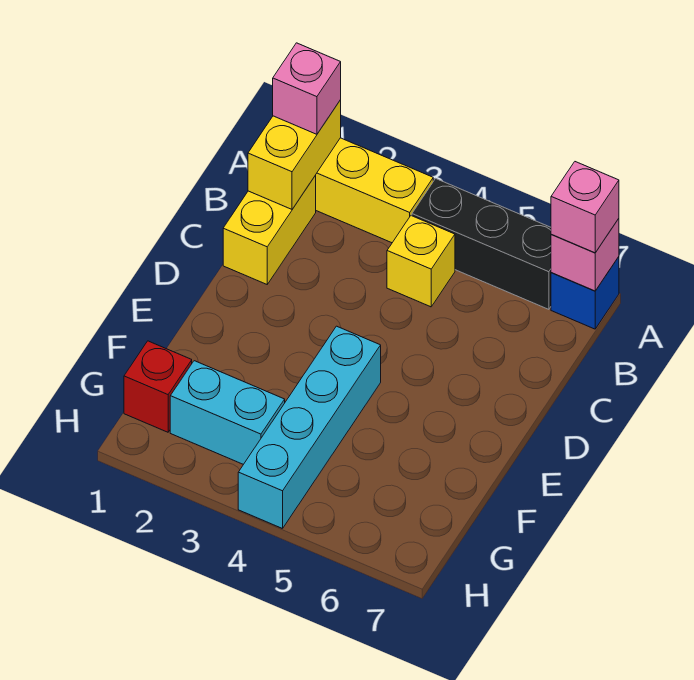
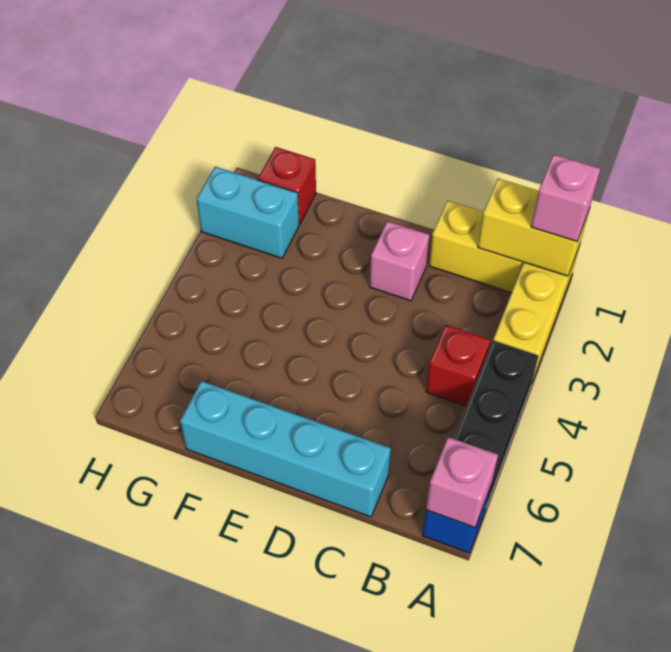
pink 1x1 brick [551,162,619,253] -> pink 1x1 brick moved to [370,221,429,301]
yellow 1x1 brick [387,216,455,307] -> red 1x1 brick [426,325,490,406]
cyan 1x4 brick [238,326,381,529] -> cyan 1x4 brick moved to [180,381,391,517]
cyan 1x2 brick [170,361,285,464] -> cyan 1x2 brick turned to [197,167,299,258]

